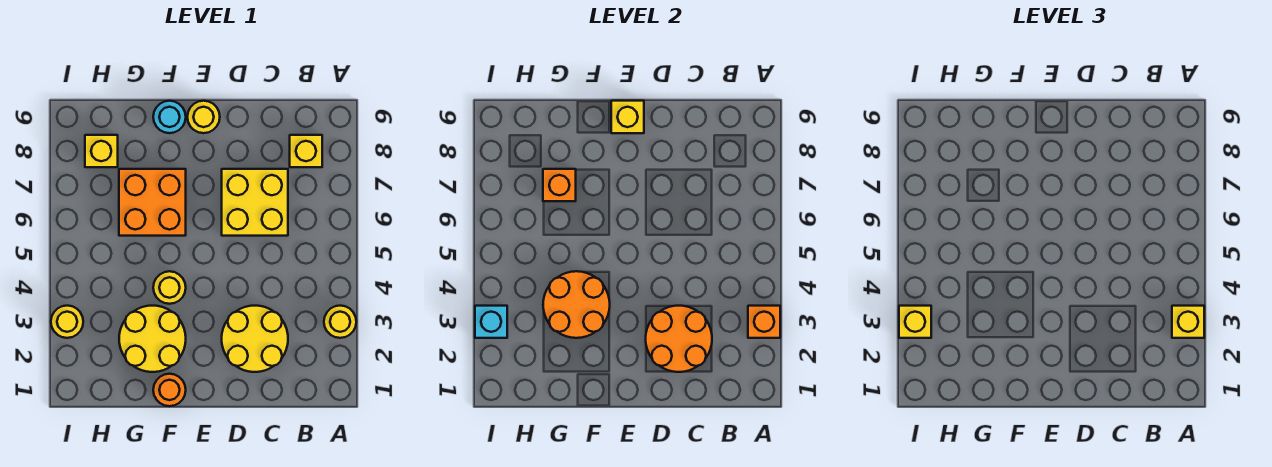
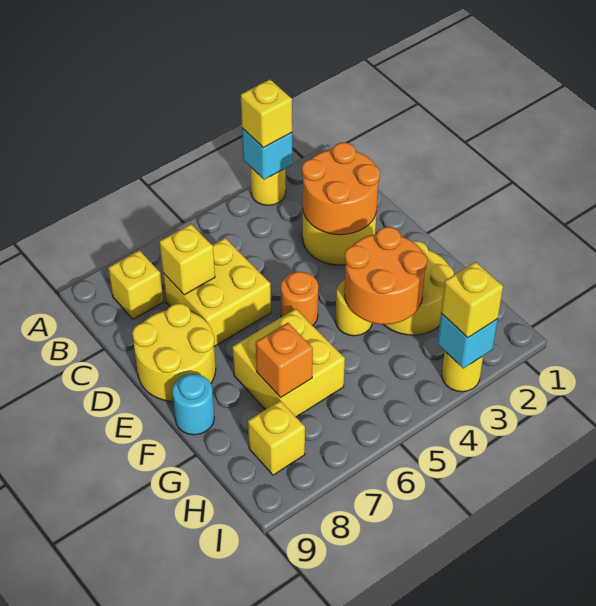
orange 1x1 brick [748,306,780,338] -> cyan 1x1 brick [242,128,292,180]
yellow 1x1 round brick [187,101,220,133] -> yellow 2x2 round brick [132,304,216,401]
yellow 1x1 brick [611,101,644,133] -> yellow 1x1 brick moved to [159,224,215,295]
orange 1x1 round brick [153,374,186,406] -> orange 1x1 round brick moved to [281,272,318,326]
orange 2x2 brick [119,169,186,236] -> yellow 2x2 brick [232,309,345,417]

